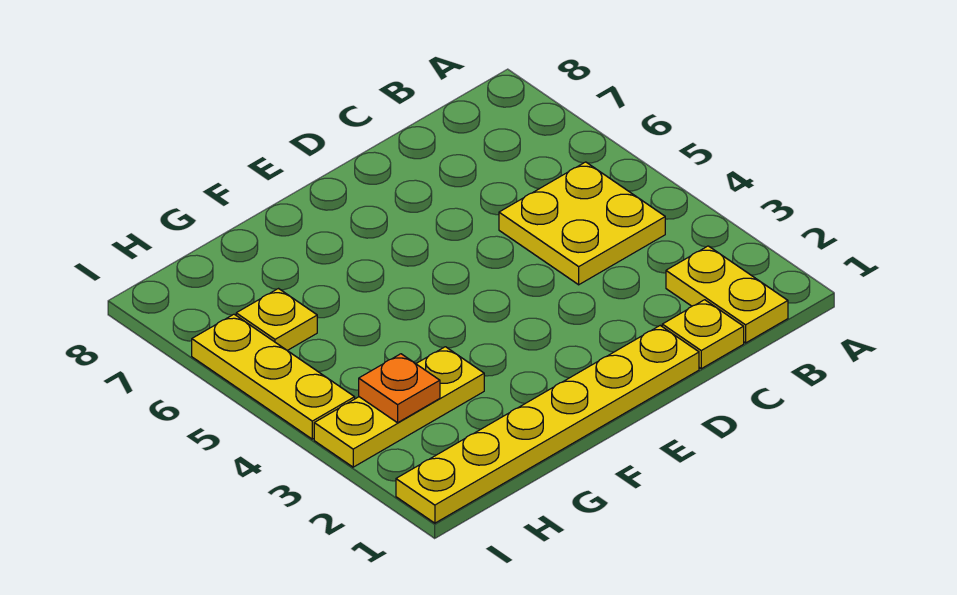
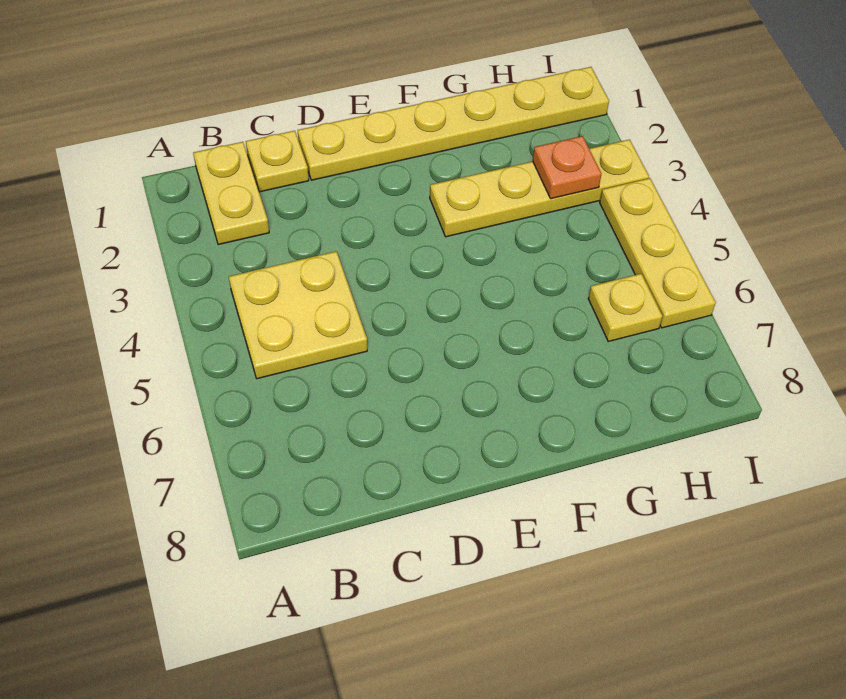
yellow 1x3 plate [314,347,484,467] -> yellow 1x4 plate [430,140,649,237]

